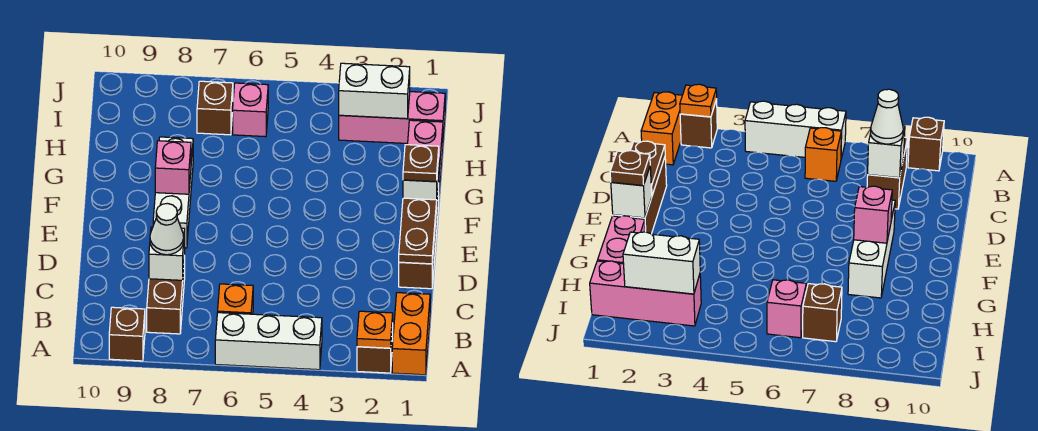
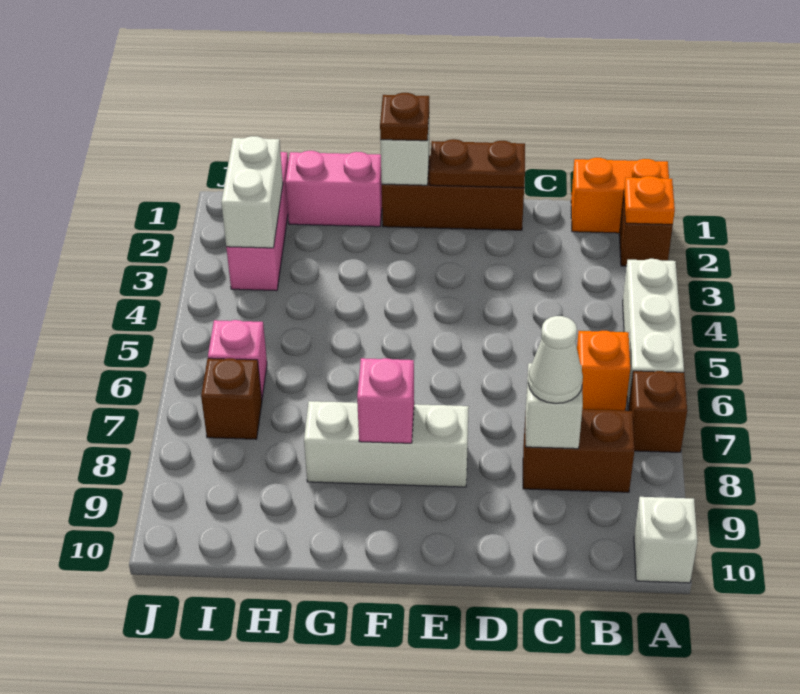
brown 1x1 brick [109,307,145,361] -> brown 1x1 brick moved to [628,371,687,452]
none -> white 1x1 brick [634,497,697,583]

